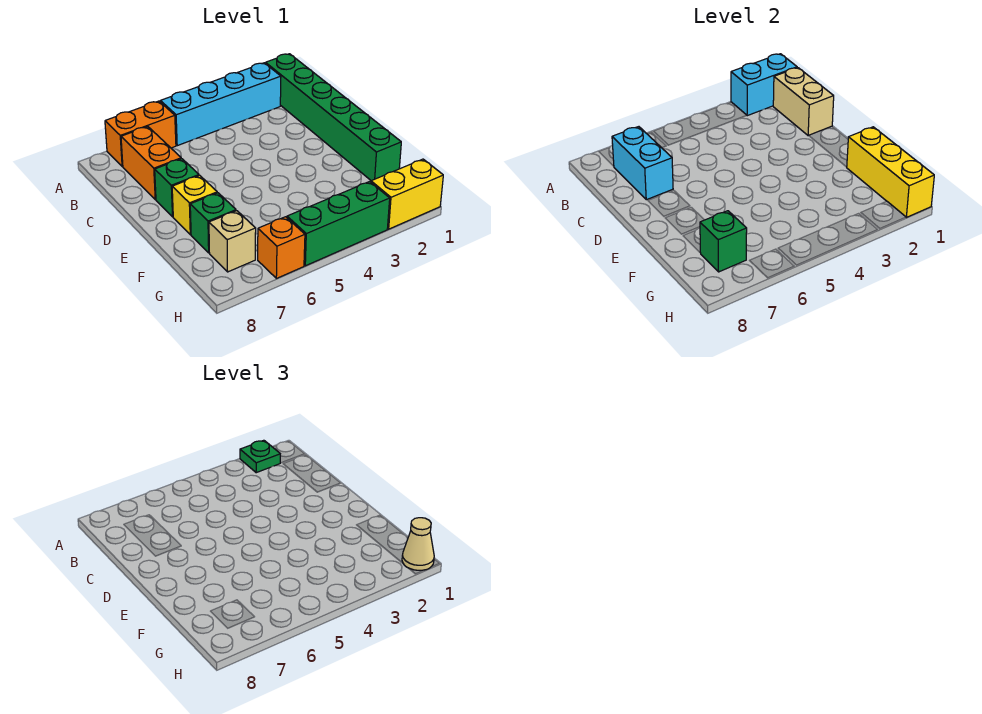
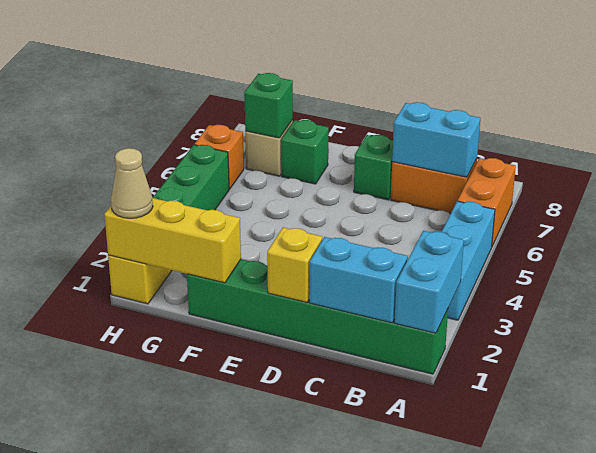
cyan 1x4 brick [160,63,281,146] -> cyan 1x3 brick [442,201,495,320]
green 1x1 plate [240,440,280,473] -> none
tan 1x2 brick [773,68,834,136] -> cyan 1x2 brick [309,237,408,323]
yellow 1x1 brick [172,175,217,235] -> yellow 1x1 brick moved to [267,228,322,302]

